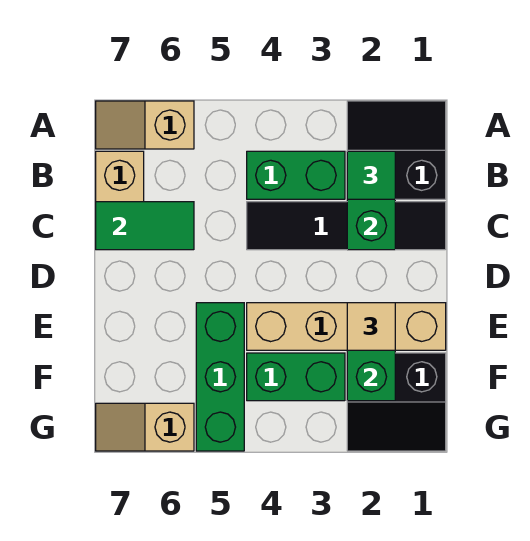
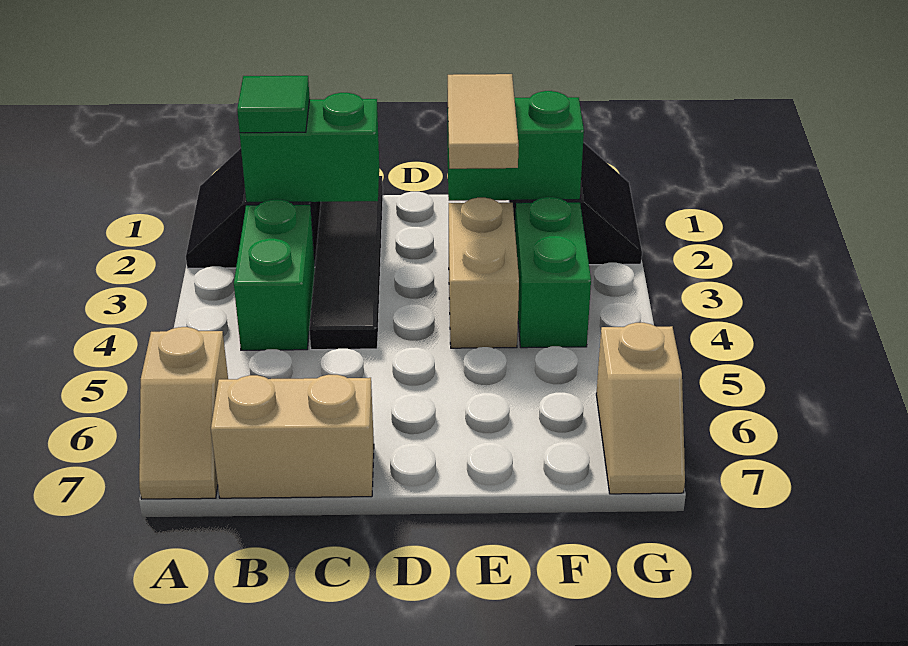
green 1x2 tile [96,202,194,250] -> none
tan 1x4 brick [247,303,446,350] -> tan 1x2 brick [449,198,519,348]
tan 1x1 tile [347,303,395,350] -> tan 1x2 tile [448,74,519,169]
green 1x3 brick [196,303,244,451] -> none

